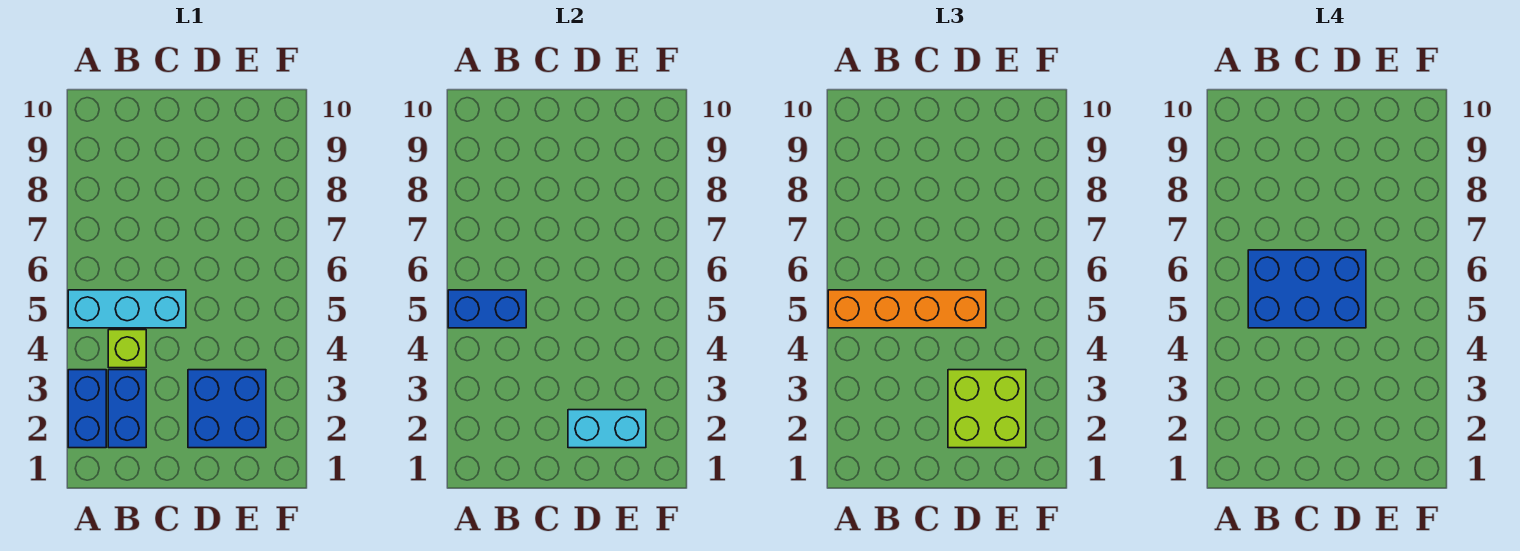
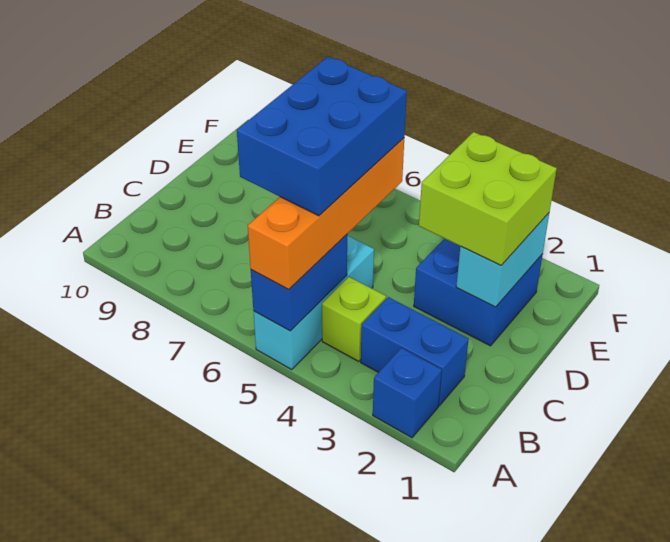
blue 1x2 brick [68,370,106,448] -> blue 1x1 brick [373,348,442,438]

